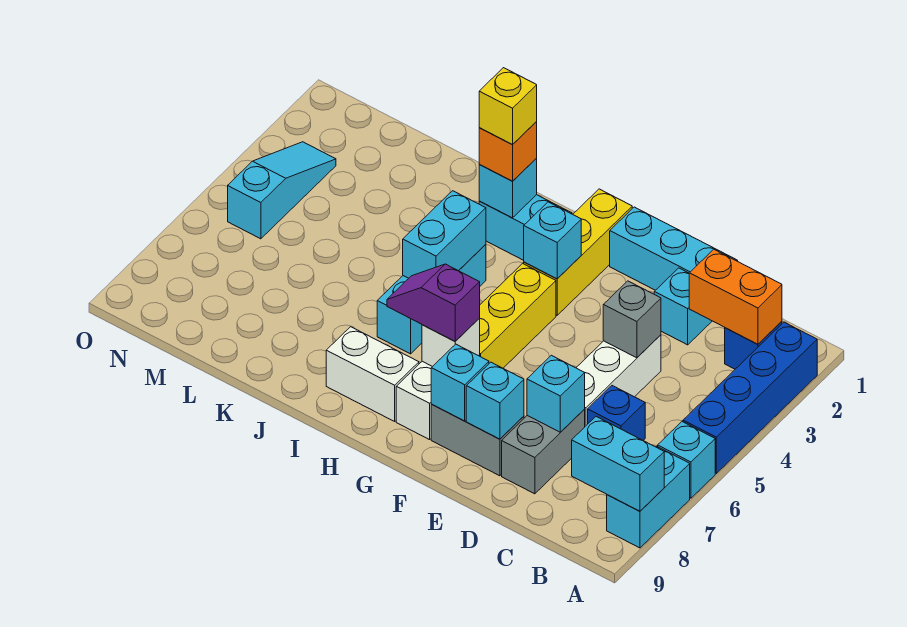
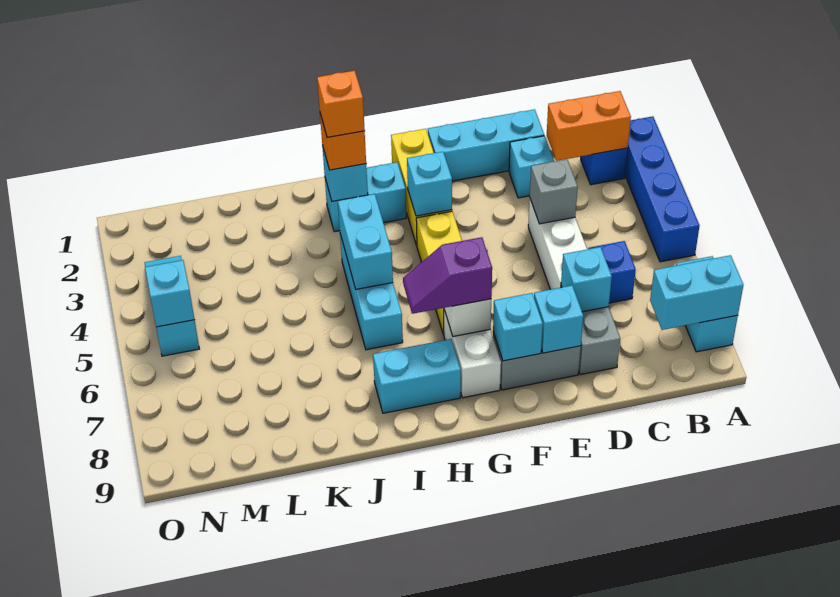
cyan 1x1 brick [658,422,715,498] -> cyan 1x1 brick moved to [145,260,195,327]
white 1x2 brick [326,327,419,421] -> cyan 1x2 brick [373,339,461,413]
yellow 1x1 brick [479,68,537,145] -> orange 1x1 brick [317,71,365,138]

